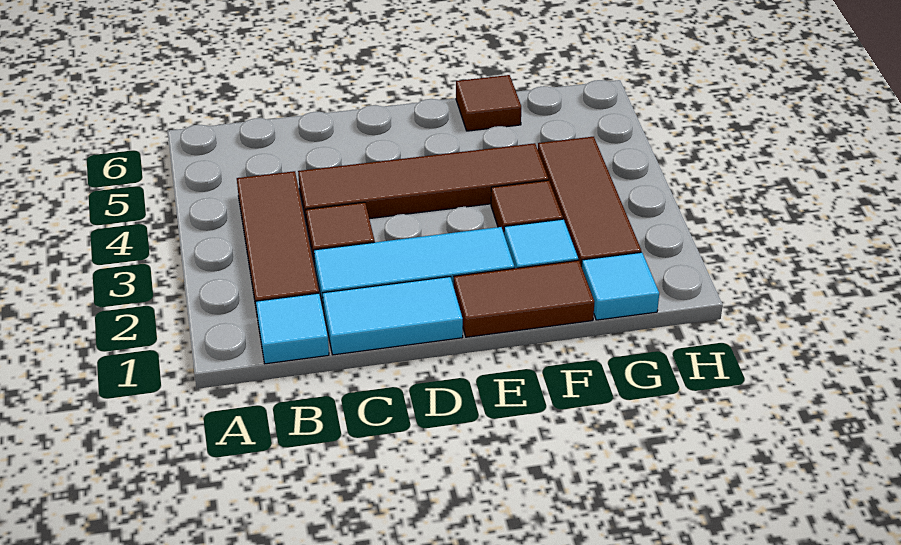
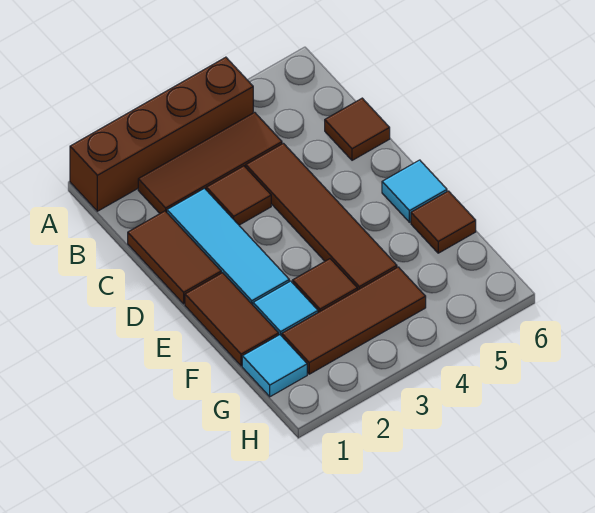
none -> brown 1x4 brick [70,57,253,211]
cyan 1x1 tile [256,293,329,364] -> cyan 1x1 tile moved to [382,160,447,222]
cyan 1x2 tile [323,277,463,355] -> brown 1x2 tile [128,211,221,304]
none -> brown 1x1 tile [325,98,390,160]

